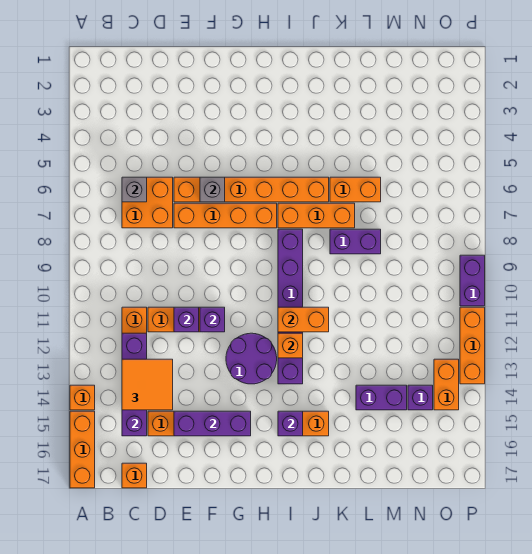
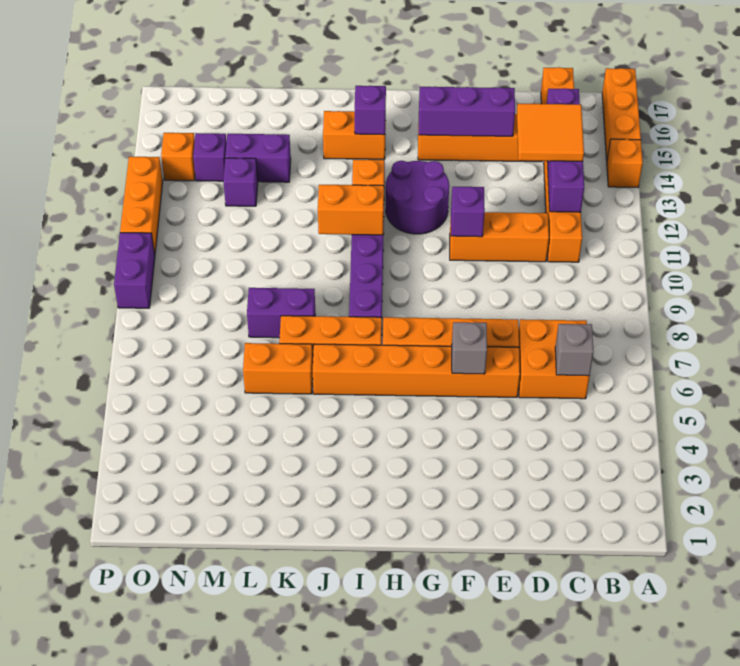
purple 1x1 brick [174,307,199,332] -> purple 1x1 brick moved to [223,158,258,206]
orange 1x2 brick [434,359,459,410] -> orange 1x1 brick [161,133,195,181]

